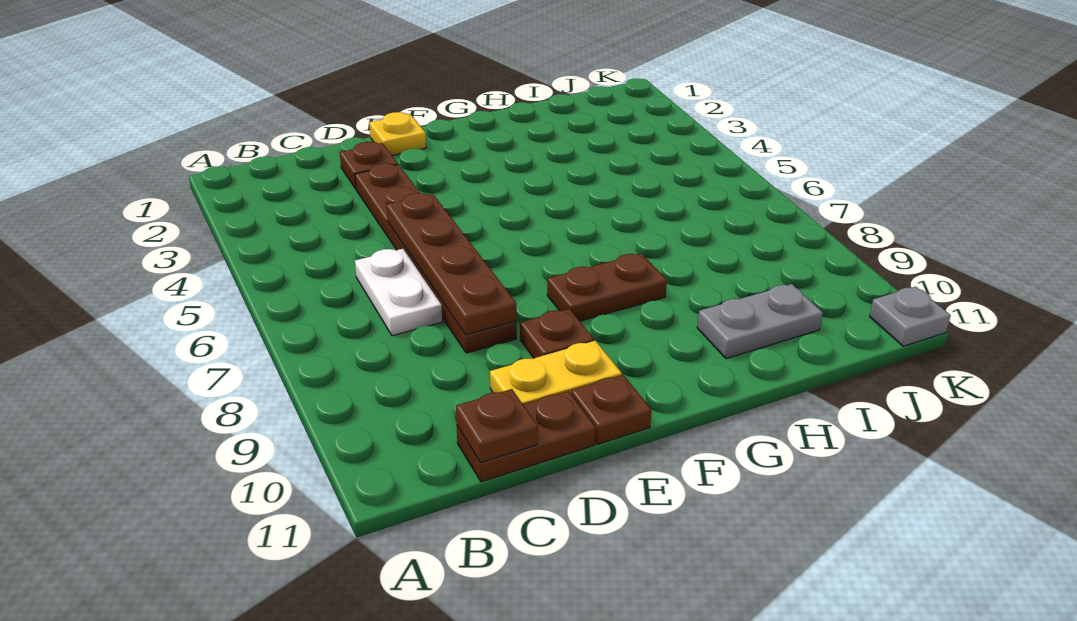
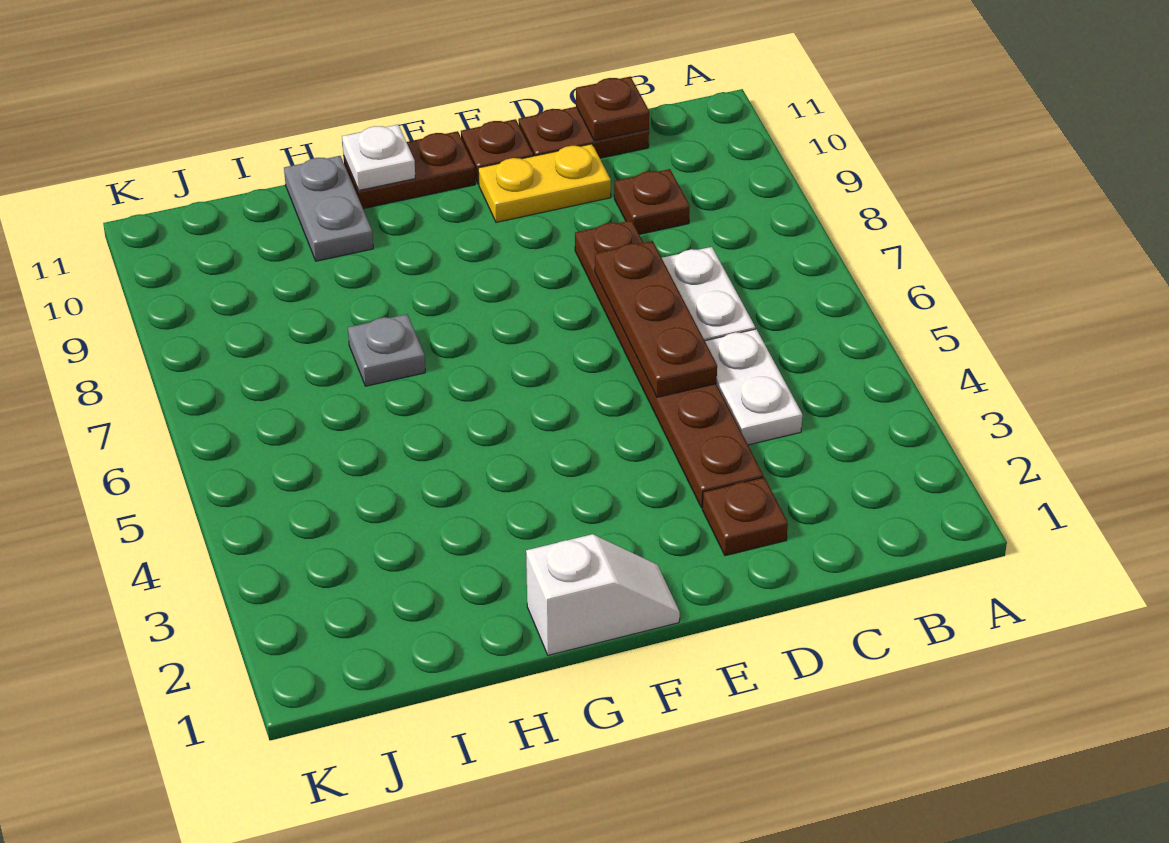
none -> white 1x2 plate [705,329,802,445]
brown 1x4 plate [386,193,516,335] -> brown 1x3 plate [595,241,717,397]
yellow 1x1 plate [369,112,426,156] -> none
brown 1x1 plate [520,309,594,358] -> brown 1x1 plate moved to [614,169,690,235]
none -> white 1x2 slope [526,534,680,655]
brown 1x2 plate [547,253,667,321] -> brown 1x2 plate moved to [344,131,475,209]
none -> white 1x1 plate [342,125,415,190]
grey 1x2 plate [697,284,823,359] -> grey 1x2 plate turned to [284,156,373,261]
grey 1x1 plate [870,287,951,346] -> grey 1x1 plate moved to [348,314,425,386]

